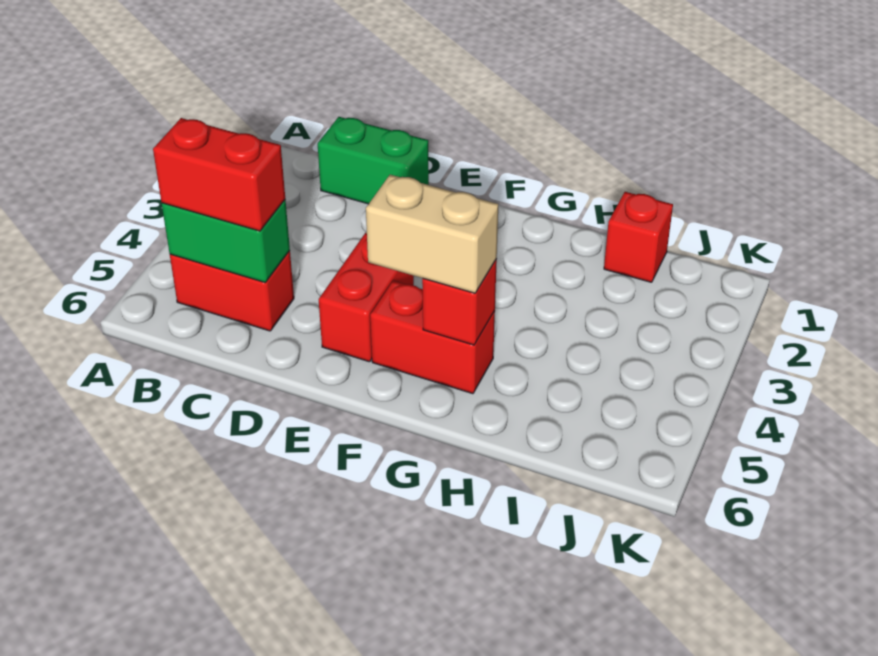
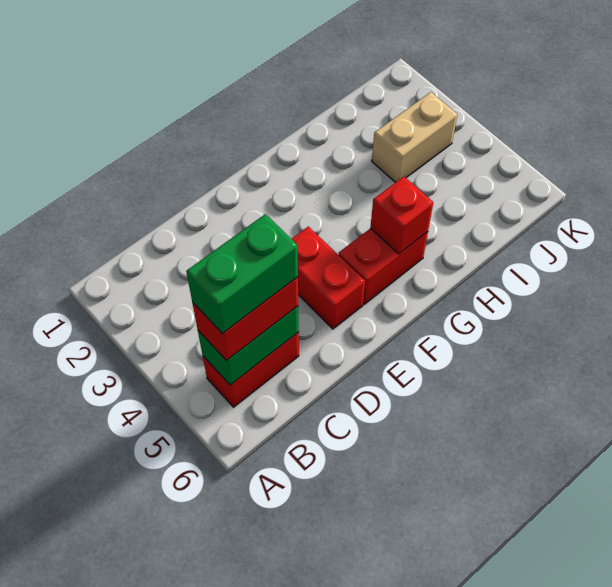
green 1x2 brick [318,117,429,204] -> green 1x2 brick moved to [186,214,298,334]
tan 1x2 brick [366,175,498,293] -> tan 1x2 brick moved to [372,92,457,182]
red 1x1 brick [604,192,673,282] -> none

